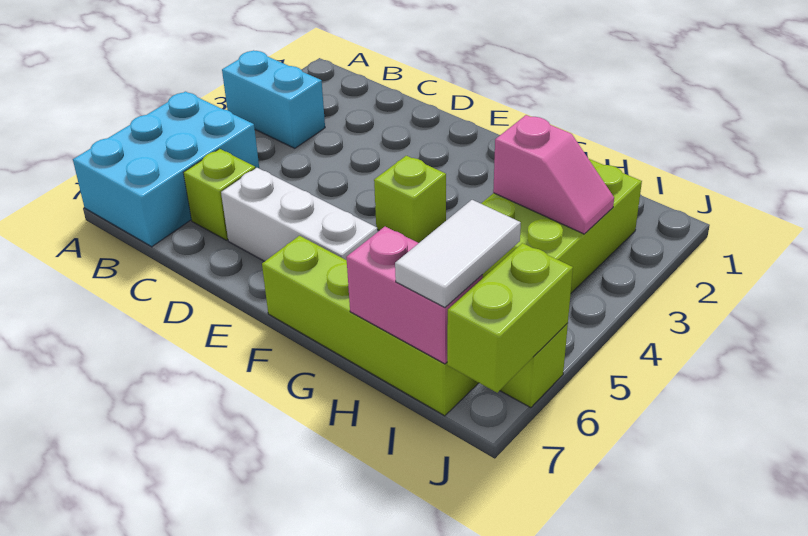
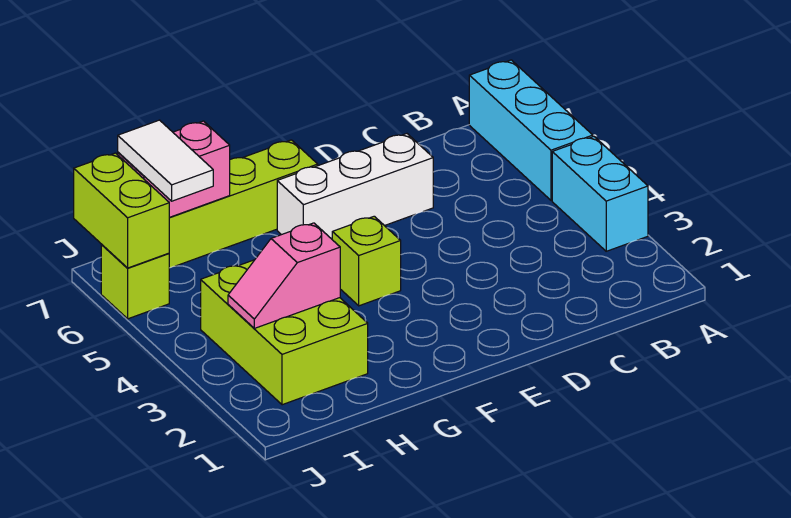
cyan 1x2 brick [222,50,325,148] -> cyan 1x2 brick turned to [552,137,648,251]
cyan 2x3 brick [73,92,259,247] -> cyan 1x3 brick [469,60,593,200]
lime 1x1 brick [184,149,255,240] -> none

